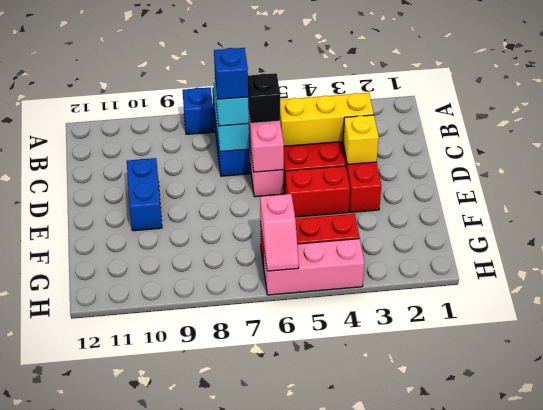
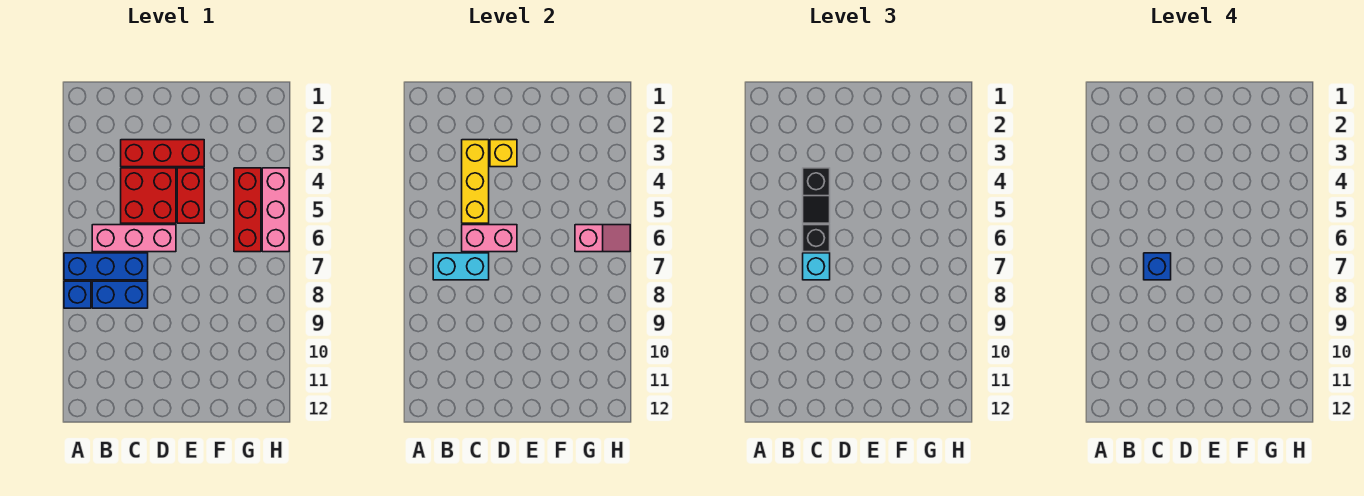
none -> black 1x2 slope [803,168,830,223]
blue 1x2 brick [127,158,162,231] -> blue 1x2 brick moved to [92,281,148,308]

